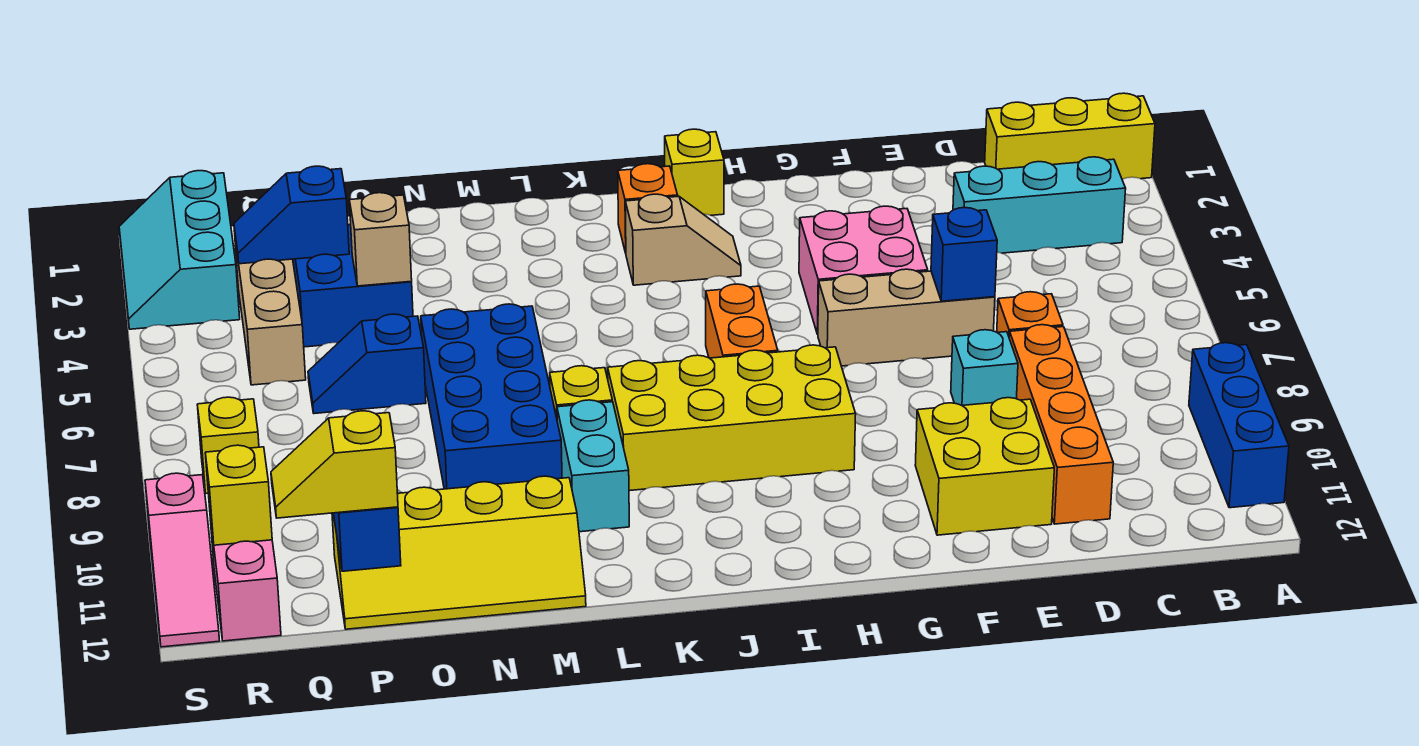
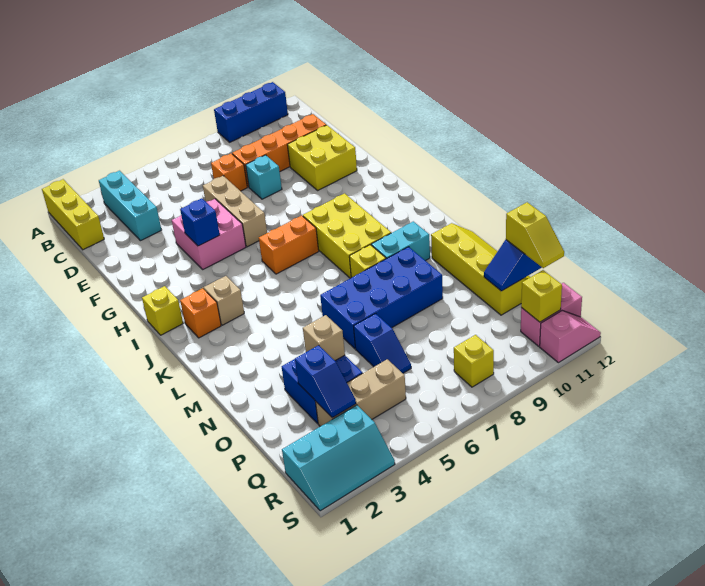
blue 1x1 brick [931,208,997,301] -> blue 1x1 brick moved to [180,198,220,246]
yellow 2x4 brick [608,345,856,491] -> yellow 2x3 brick [303,193,391,278]
pink 1x3 slope [145,473,219,647] -> pink 1x2 slope [540,311,601,363]

